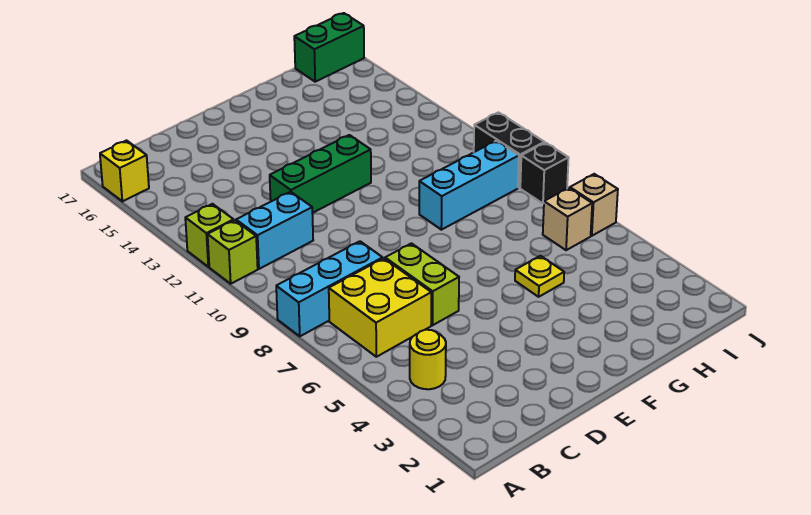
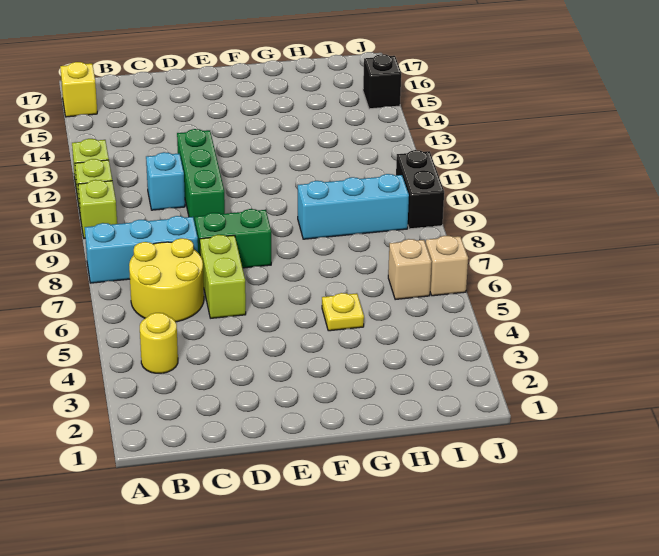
none -> lime 1x1 brick [78,180,117,238]
yellow 2x2 brick [329,258,431,357] -> yellow 2x2 round brick [129,238,204,322]
cyan 1x2 brick [236,192,313,269] -> cyan 1x1 brick [146,152,185,210]
green 1x3 brick [270,135,371,213] -> green 1x3 brick turned to [177,129,225,223]
green 1x2 brick [294,13,364,82] -> green 1x2 brick moved to [195,209,271,268]
black 1x1 brick [520,143,569,204] -> black 1x1 brick moved to [363,54,401,109]

